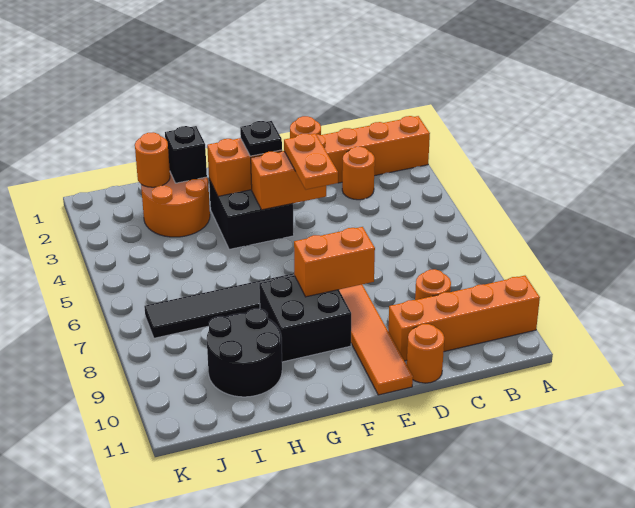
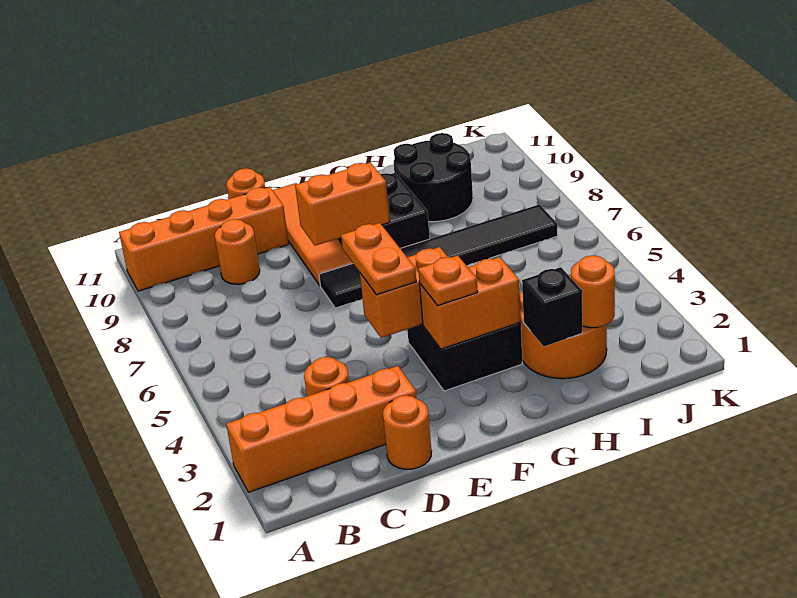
black 1x1 plate [240,121,282,156] -> orange 1x1 plate [418,255,478,306]

